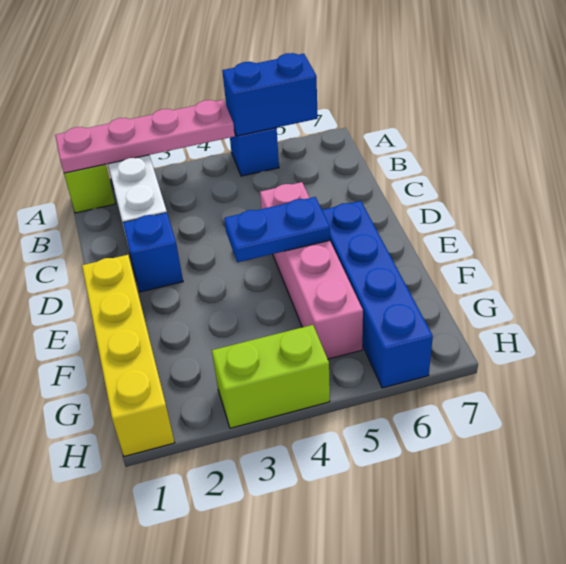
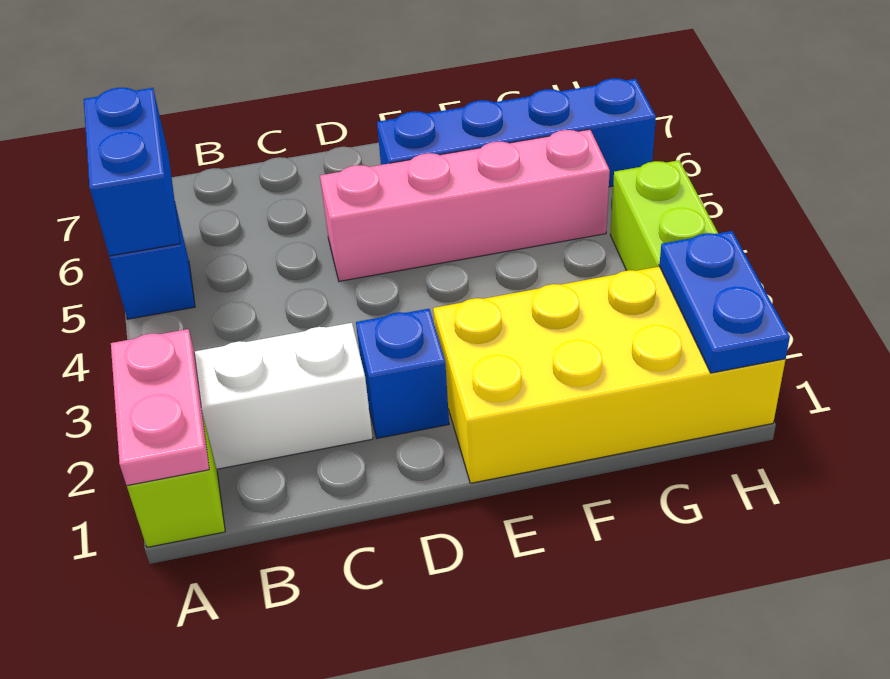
pink 1x4 plate [55,100,235,173] -> pink 1x2 plate [111,329,209,486]
yellow 1x4 brick [82,255,175,456] -> yellow 2x4 brick [433,267,785,483]
blue 1x2 plate [224,197,330,262] -> blue 1x2 plate moved to [659,231,790,373]

